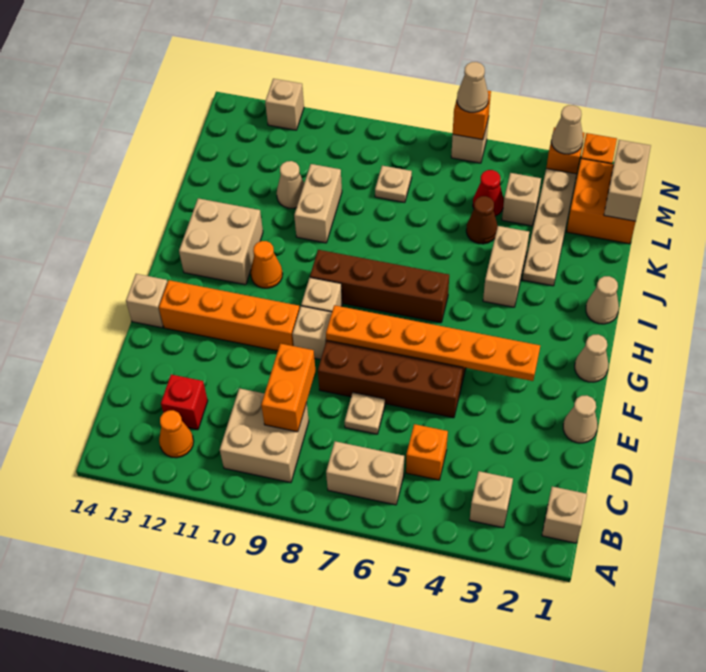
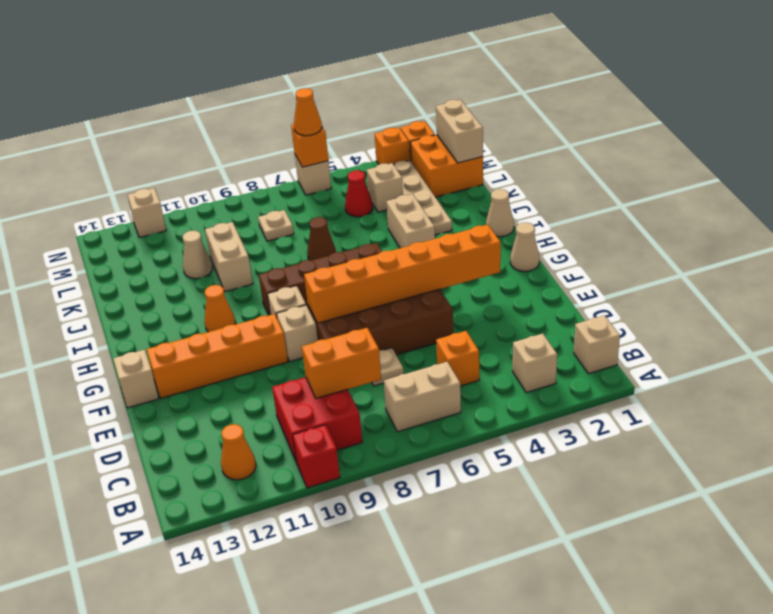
tan 2x2 brick [220,388,309,483] -> red 2x2 brick [272,377,362,461]
orange 1x2 brick [261,344,316,432] -> orange 1x2 brick turned to [302,328,381,398]
red 1x1 brick [161,375,208,430] -> red 1x1 brick moved to [293,425,340,488]
tan 1x1 cone [563,396,598,443] -> none
orange 1x6 plate [326,305,540,381] -> orange 1x6 brick [304,225,501,323]
tan 2x2 brick [179,198,263,285] -> none
brown 1x1 cone [466,196,498,244] -> brown 1x1 cone moved to [307,217,336,260]
tan 1x1 cone [551,105,583,154] -> none
tan 1x1 cone [457,62,489,112] -> orange 1x1 cone [294,88,322,136]

